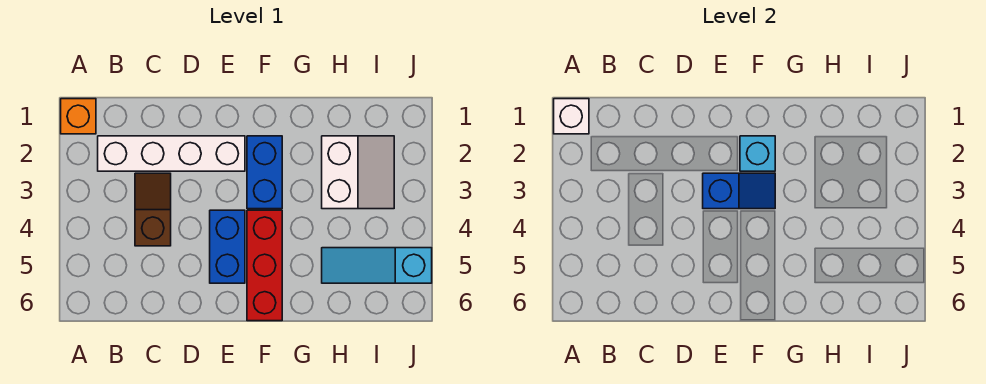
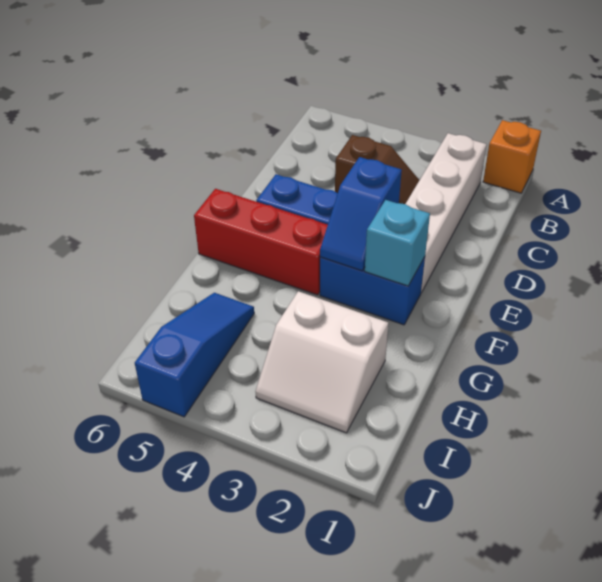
white 1x1 brick [554,99,589,134] -> none
cyan 1x3 slope [322,248,432,283] -> blue 1x3 slope [135,293,254,417]

